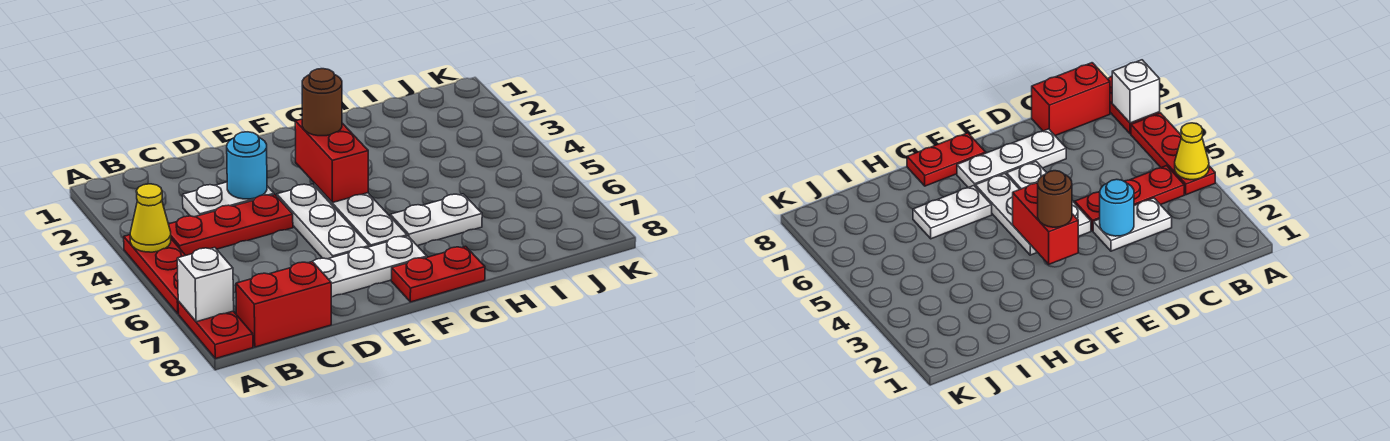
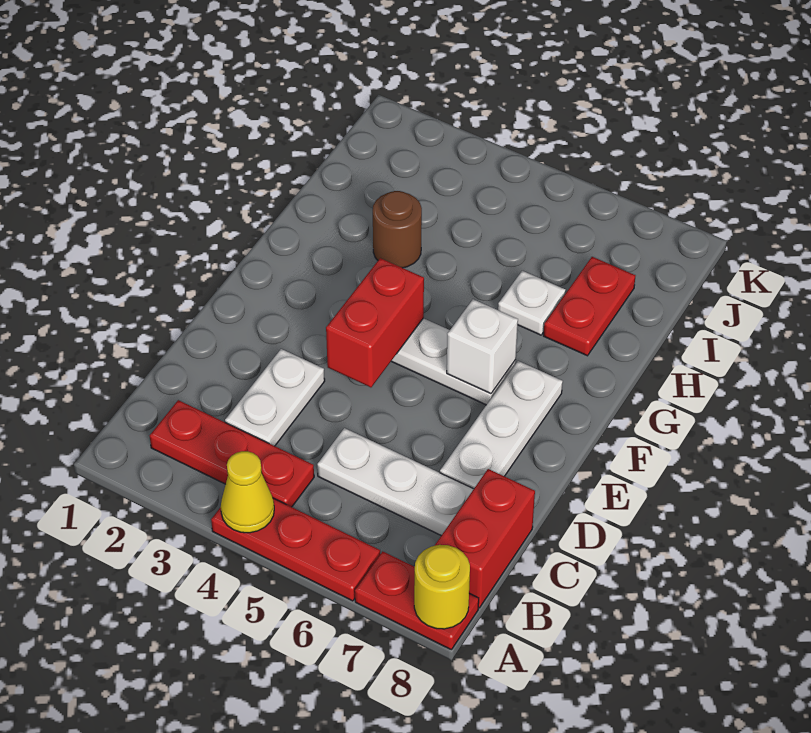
white 1x1 brick [177,248,234,322] -> white 1x1 brick moved to [447,299,518,394]
none -> yellow 1x1 round brick [414,545,470,629]
red 1x3 plate [169,195,293,255] -> red 1x3 plate turned to [150,400,314,507]
cyan 1x1 round brick [227,132,267,199] -> none
white 1x3 plate [277,184,369,259] -> white 1x3 plate moved to [317,428,474,535]
red 1x2 brick [295,119,368,203] -> red 1x2 brick turned to [326,258,424,387]
brown 1x1 round brick [302,69,342,136] -> brown 1x1 round brick moved to [373,191,422,268]
red 1x2 plate [391,246,485,302] -> red 1x2 plate moved to [544,257,635,356]
white 1x2 plate [390,194,482,246] -> white 1x1 plate [498,271,566,335]

